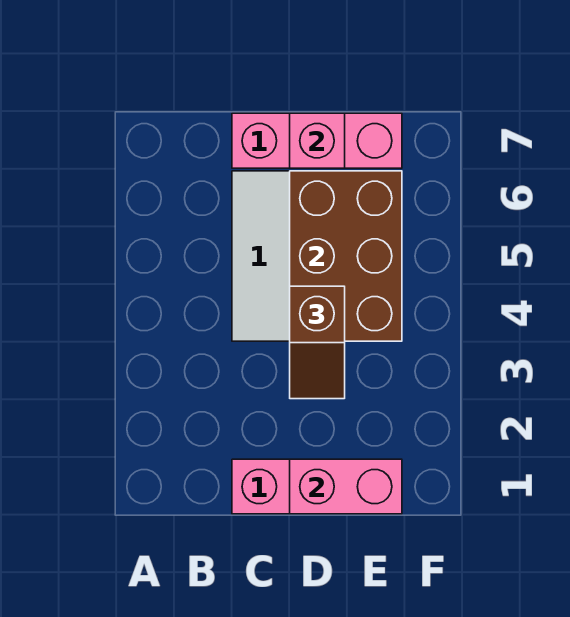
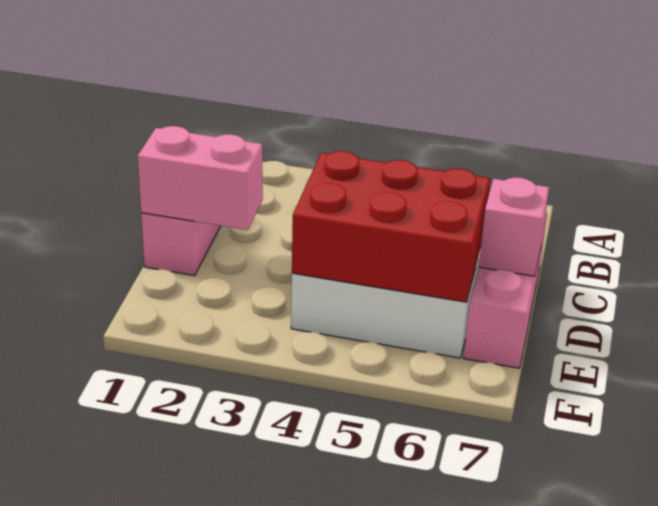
pink 1x2 brick [290,459,402,514] -> pink 1x2 brick turned to [138,126,263,230]
brown 1x2 slope [290,286,345,399] -> none
brown 2x3 brick [290,171,402,341] -> red 2x3 brick [292,151,490,302]

